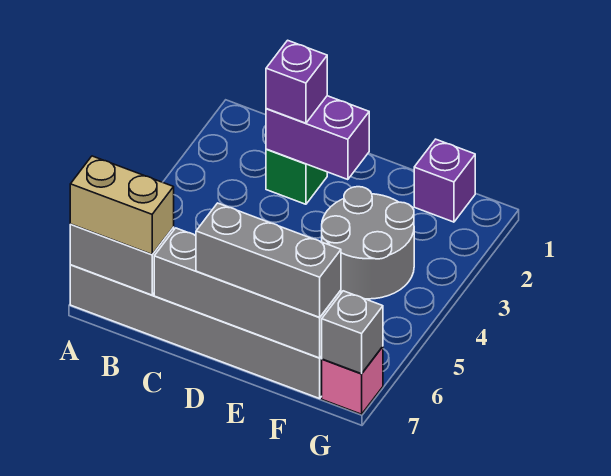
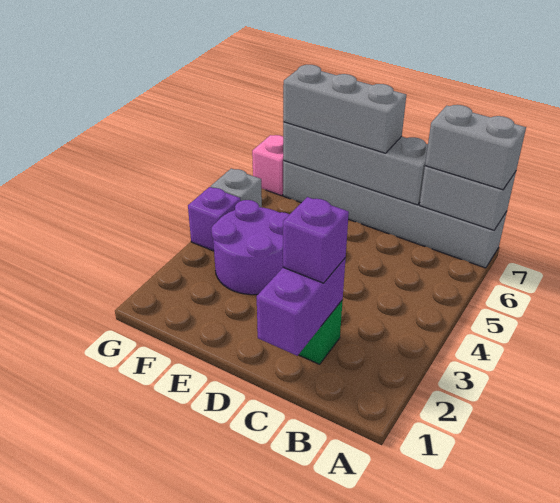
tan 1x2 brick [70,156,174,254] -> grey 1x2 brick [425,105,526,190]
purple 1x2 brick [266,96,369,180] -> purple 1x2 brick turned to [257,258,346,356]
grey 2x2 round brick [322,187,414,299] -> purple 2x2 round brick [212,200,290,295]
purple 1x1 brick [414,139,475,222] -> purple 1x1 brick moved to [188,187,240,251]
grey 1x1 brick [322,291,383,374] -> grey 1x1 brick moved to [211,169,262,207]

